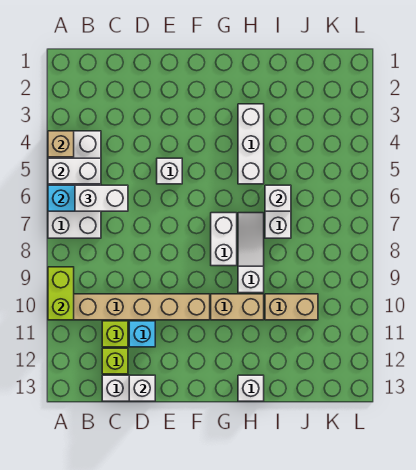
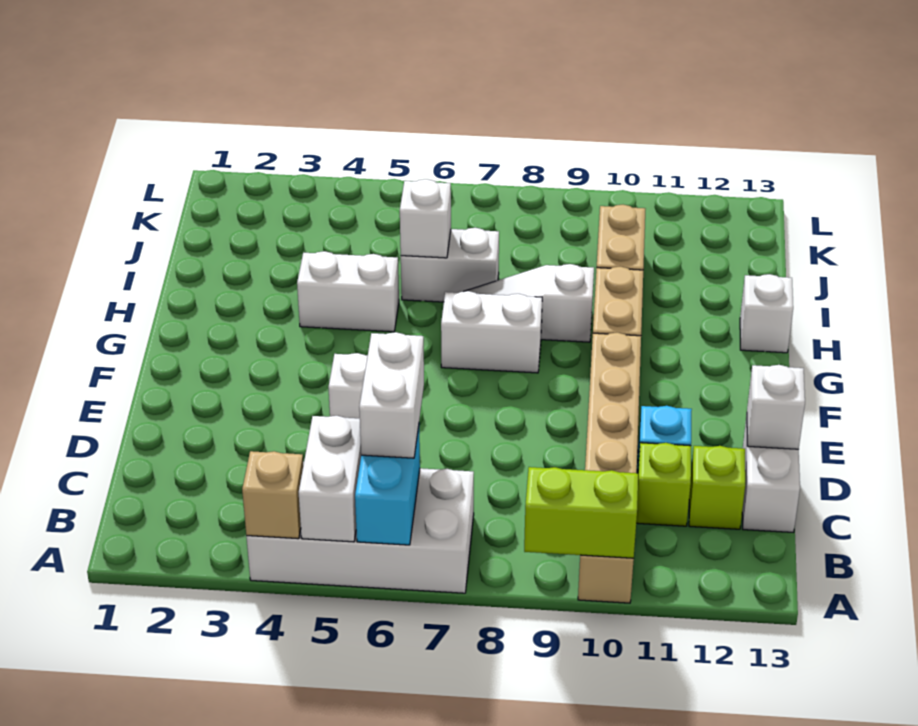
white 1x3 brick [238,104,264,184] -> white 1x2 brick [297,251,399,332]

